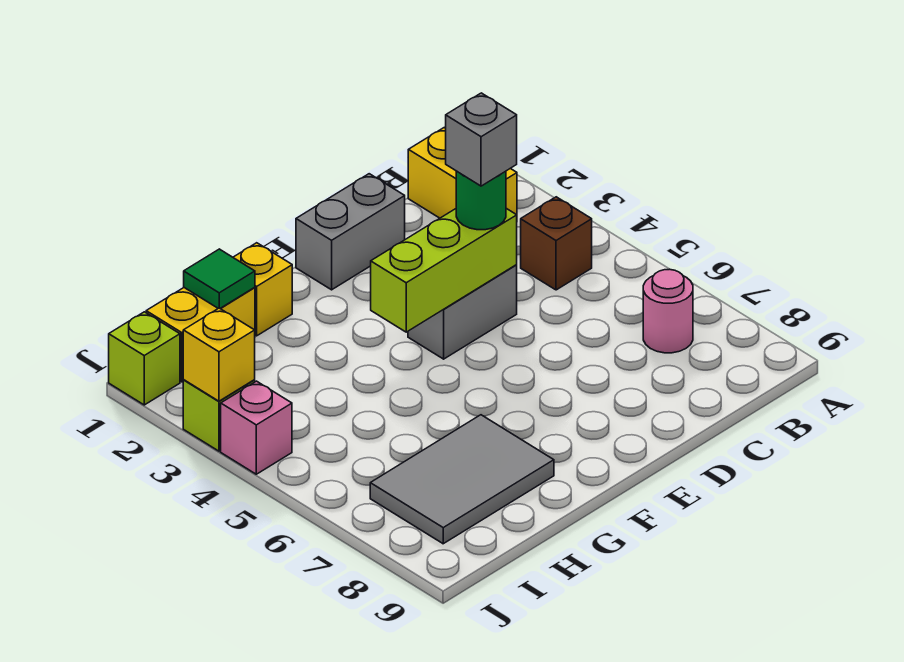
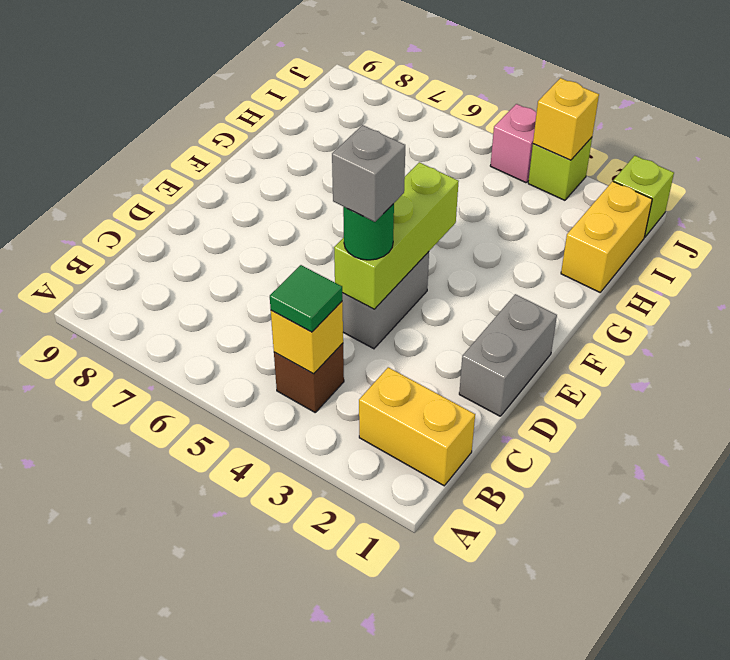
pink 1x1 round brick [643,269,693,353] -> none
yellow 1x1 brick [233,243,292,336] -> yellow 1x1 brick moved to [271,302,343,374]
grey 2x3 tile [370,415,554,544] -> none
green 1x1 tile [184,249,255,308] -> green 1x1 tile moved to [270,265,342,332]

